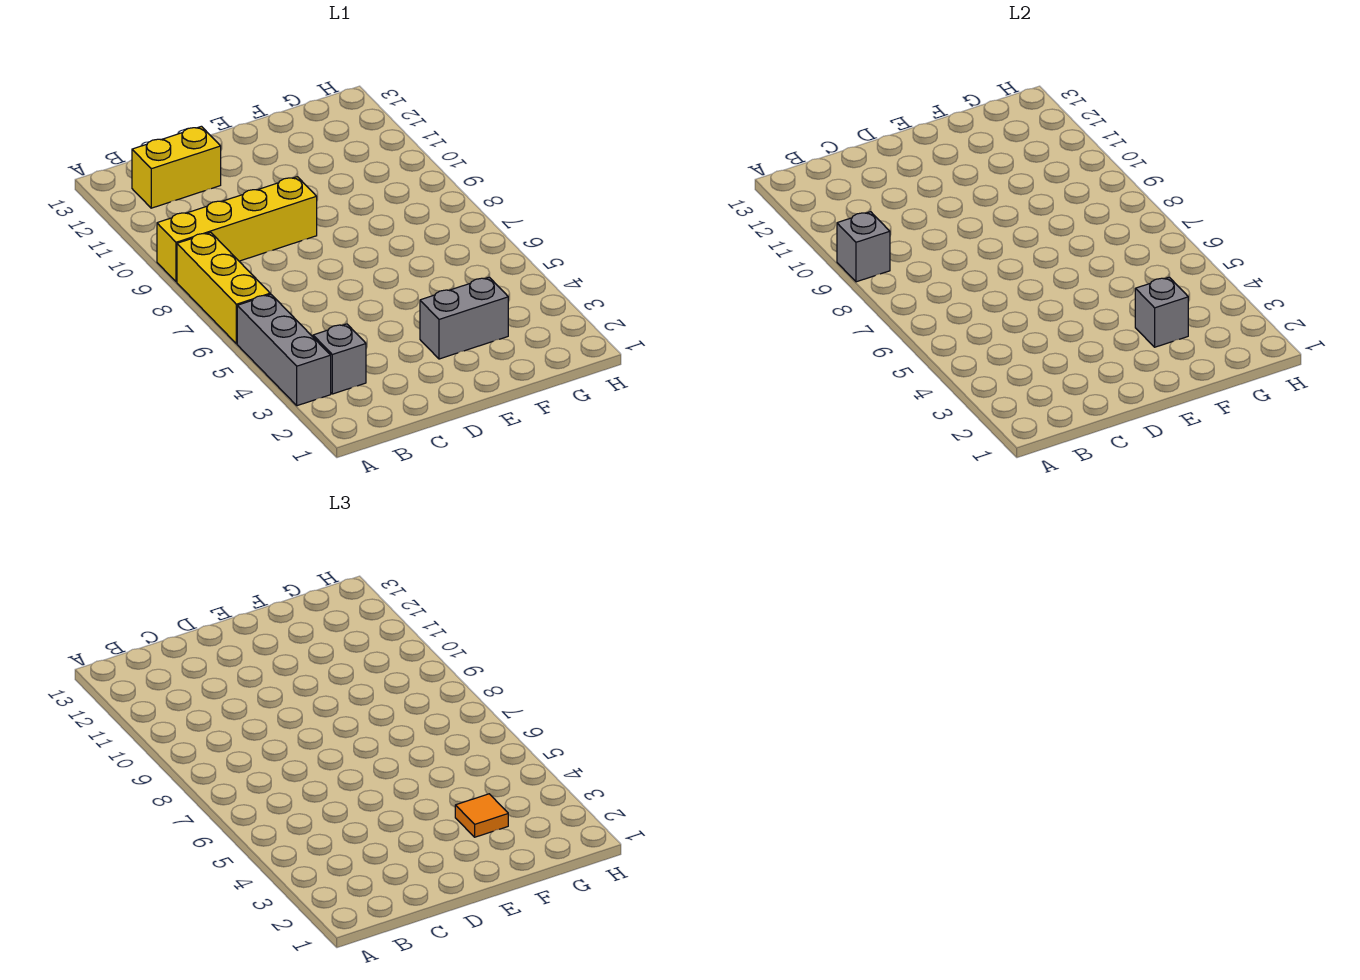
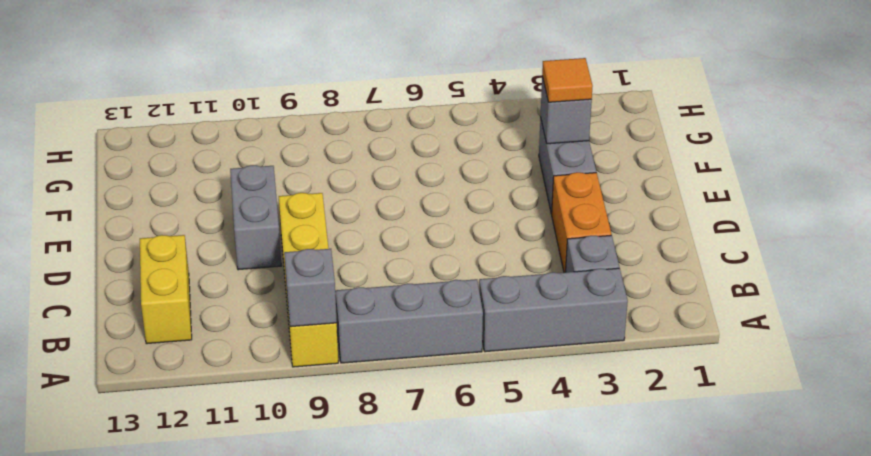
yellow 1x3 brick [177,232,270,344] -> grey 1x3 brick [335,279,483,363]
none -> orange 1x2 brick [552,172,611,273]
none -> grey 1x2 brick [230,165,282,270]

